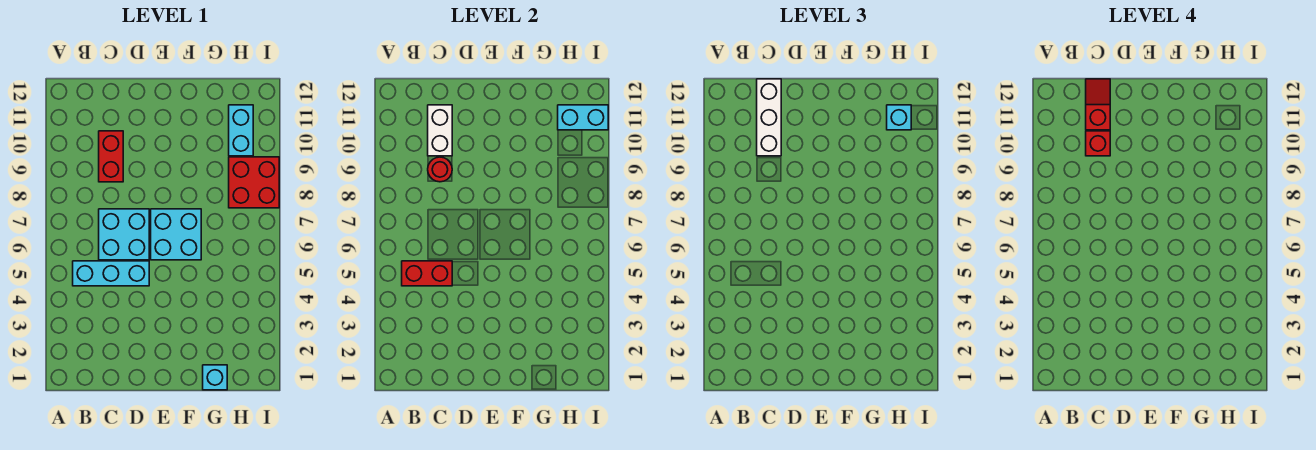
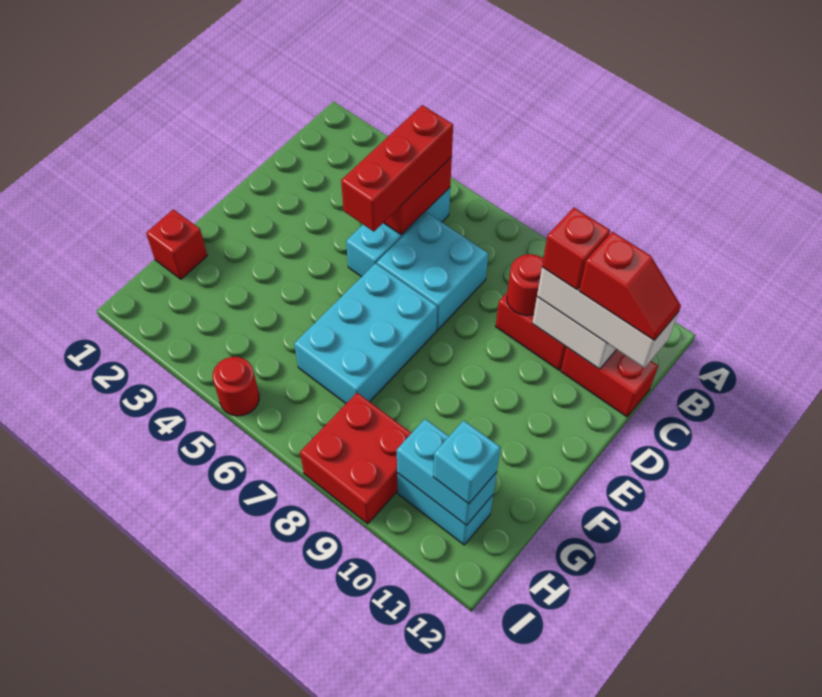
none -> red 1x3 brick [341,105,453,232]
none -> red 1x2 brick [561,347,658,417]
cyan 2x2 brick [151,209,201,260] -> cyan 2x3 brick [294,263,437,403]
cyan 1x1 brick [203,365,227,390] -> red 1x1 brick [146,209,207,279]
cyan 1x2 brick [558,105,608,130] -> cyan 1x2 brick turned to [397,419,497,525]
none -> red 1x1 round brick [213,357,259,416]

